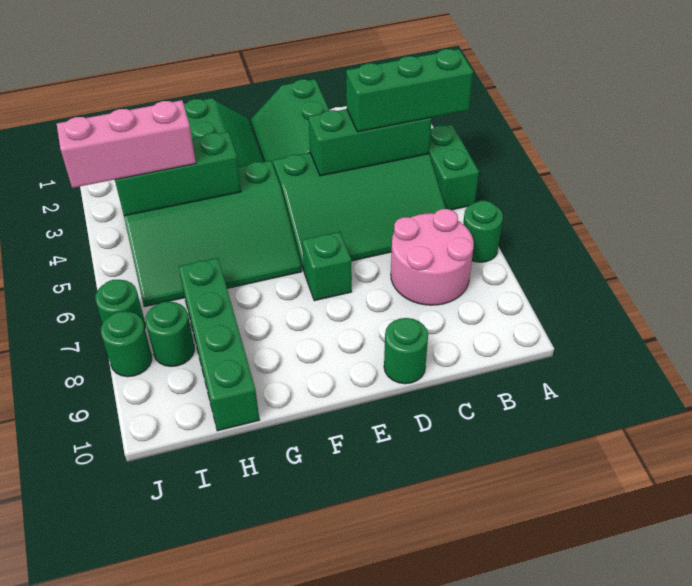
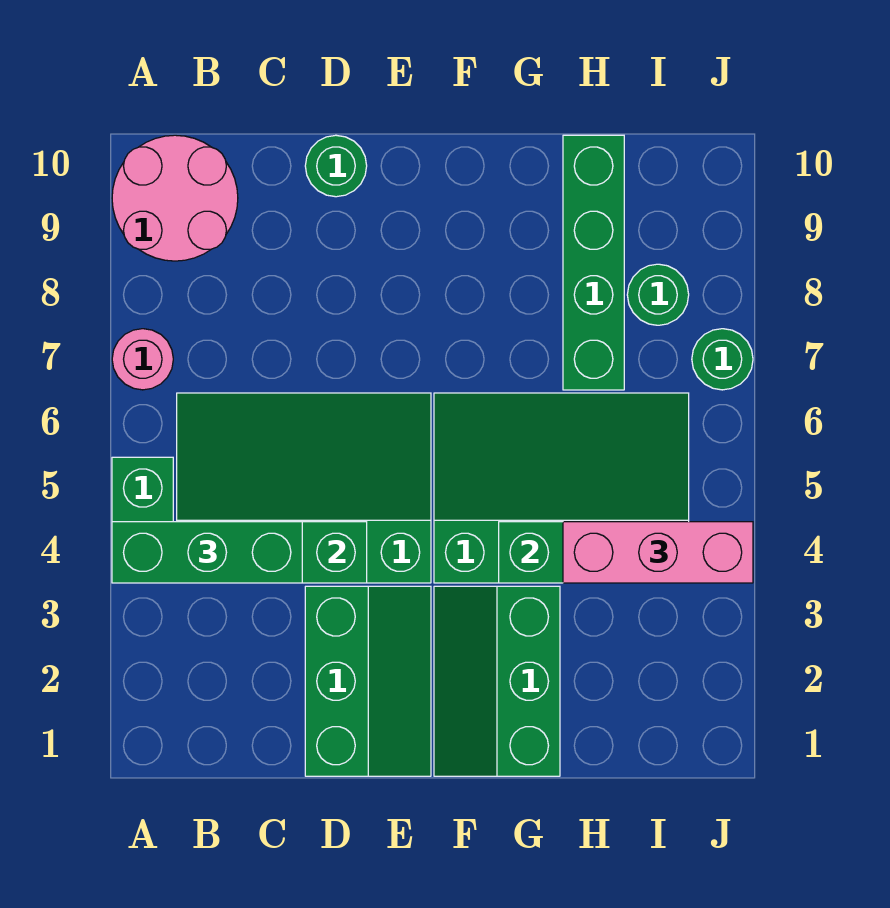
green 1x1 round brick [463,201,503,262] -> pink 1x1 round brick [112,329,173,390]
pink 2x2 round brick [391,209,474,305] -> pink 2x2 round brick moved to [112,135,238,261]
green 1x1 brick [302,232,352,301] -> none
green 1x1 round brick [101,311,152,377] -> none

